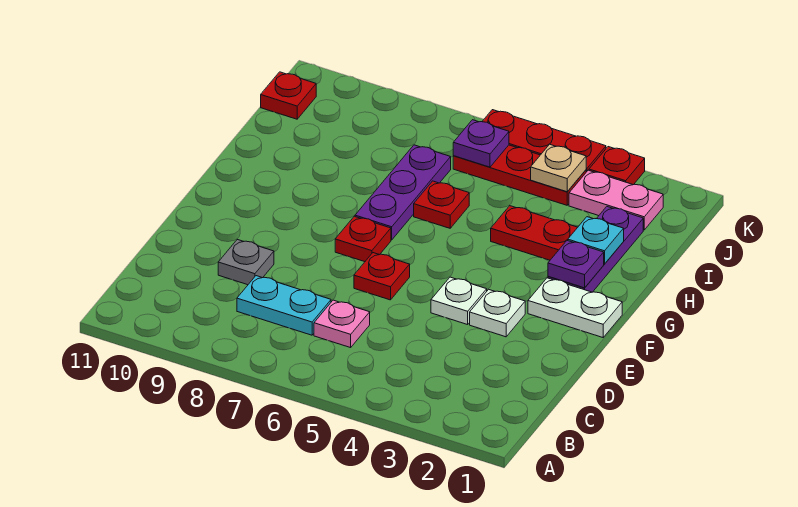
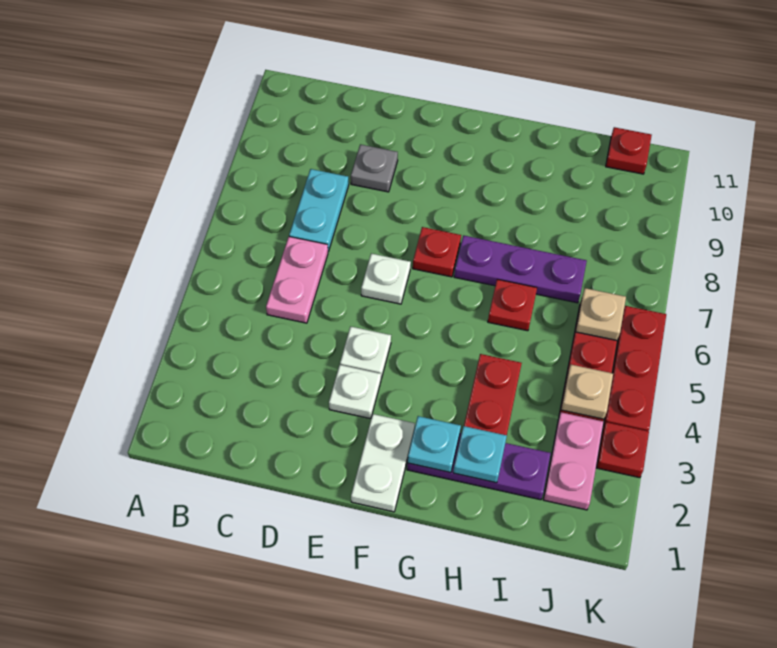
pink 1x1 plate [314,300,370,348] -> pink 1x2 plate [266,237,328,323]
red 1x1 plate [354,253,410,300] -> white 1x1 plate [361,254,411,304]
purple 1x1 plate [548,241,604,288] -> cyan 1x1 plate [408,416,461,473]
purple 1x1 plate [453,120,509,167] -> tan 1x1 plate [576,288,626,341]

